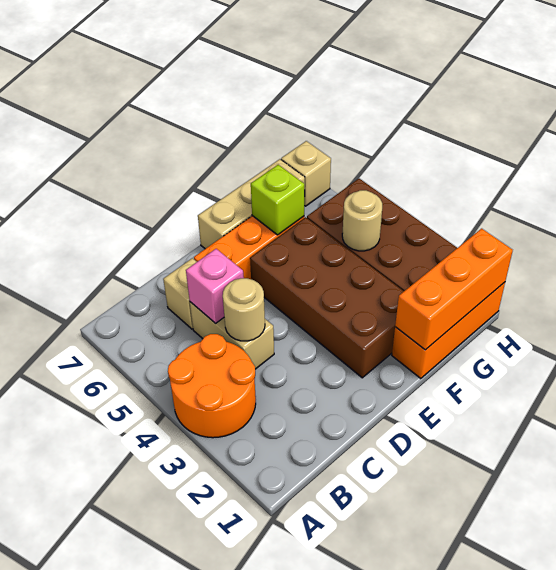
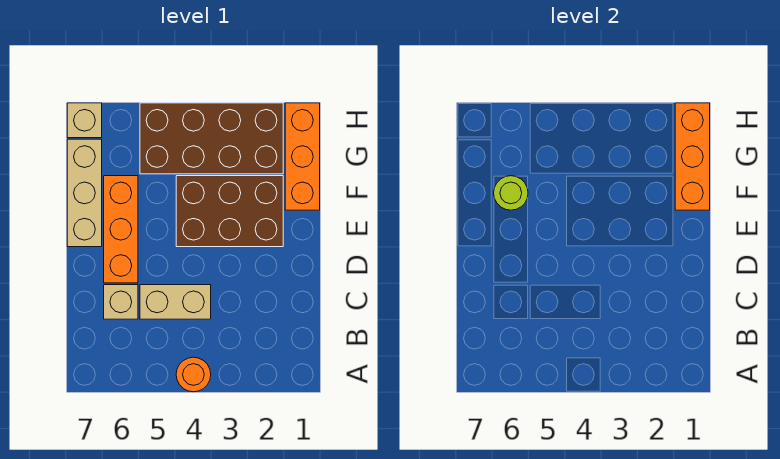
orange 2x2 round brick [168,334,256,438] -> orange 1x1 round brick [176,357,211,392]
tan 1x1 round brick [223,278,265,341] -> none
pink 1x1 brick [186,249,244,323] -> none
brown 2x4 brick [250,217,404,378] -> brown 2x3 brick [176,176,283,247]
lime 1x1 brick [251,165,304,235] -> lime 1x1 round brick [494,176,528,210]
tan 1x1 round brick [342,190,382,251] -> none

